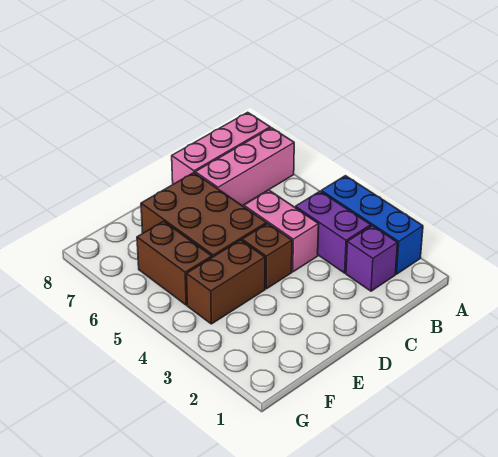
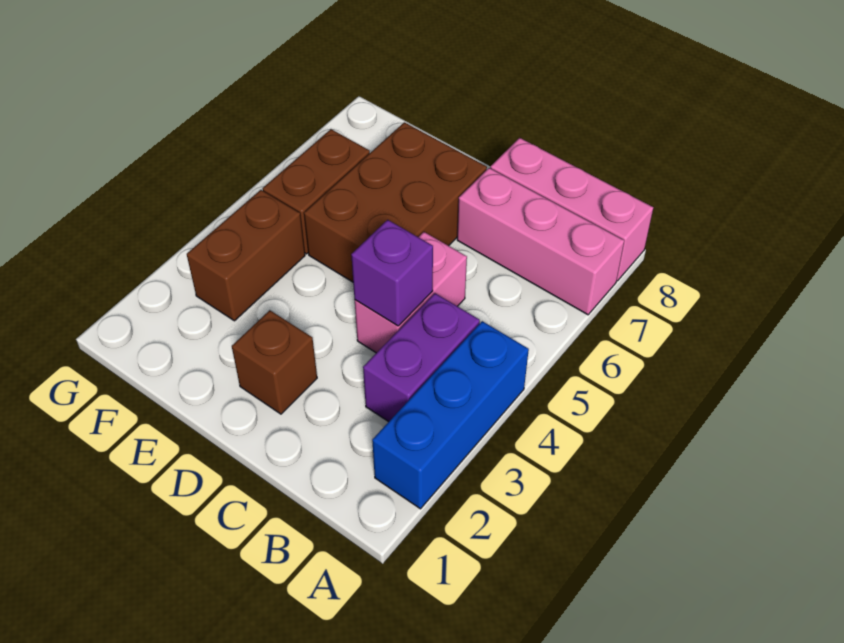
purple 1x1 brick [346,226,398,291] -> purple 1x1 brick moved to [351,220,433,326]
brown 1x1 brick [242,223,292,289] -> brown 1x1 brick moved to [232,310,317,414]
brown 1x2 brick [187,240,265,324] -> brown 1x2 brick turned to [187,190,305,321]

